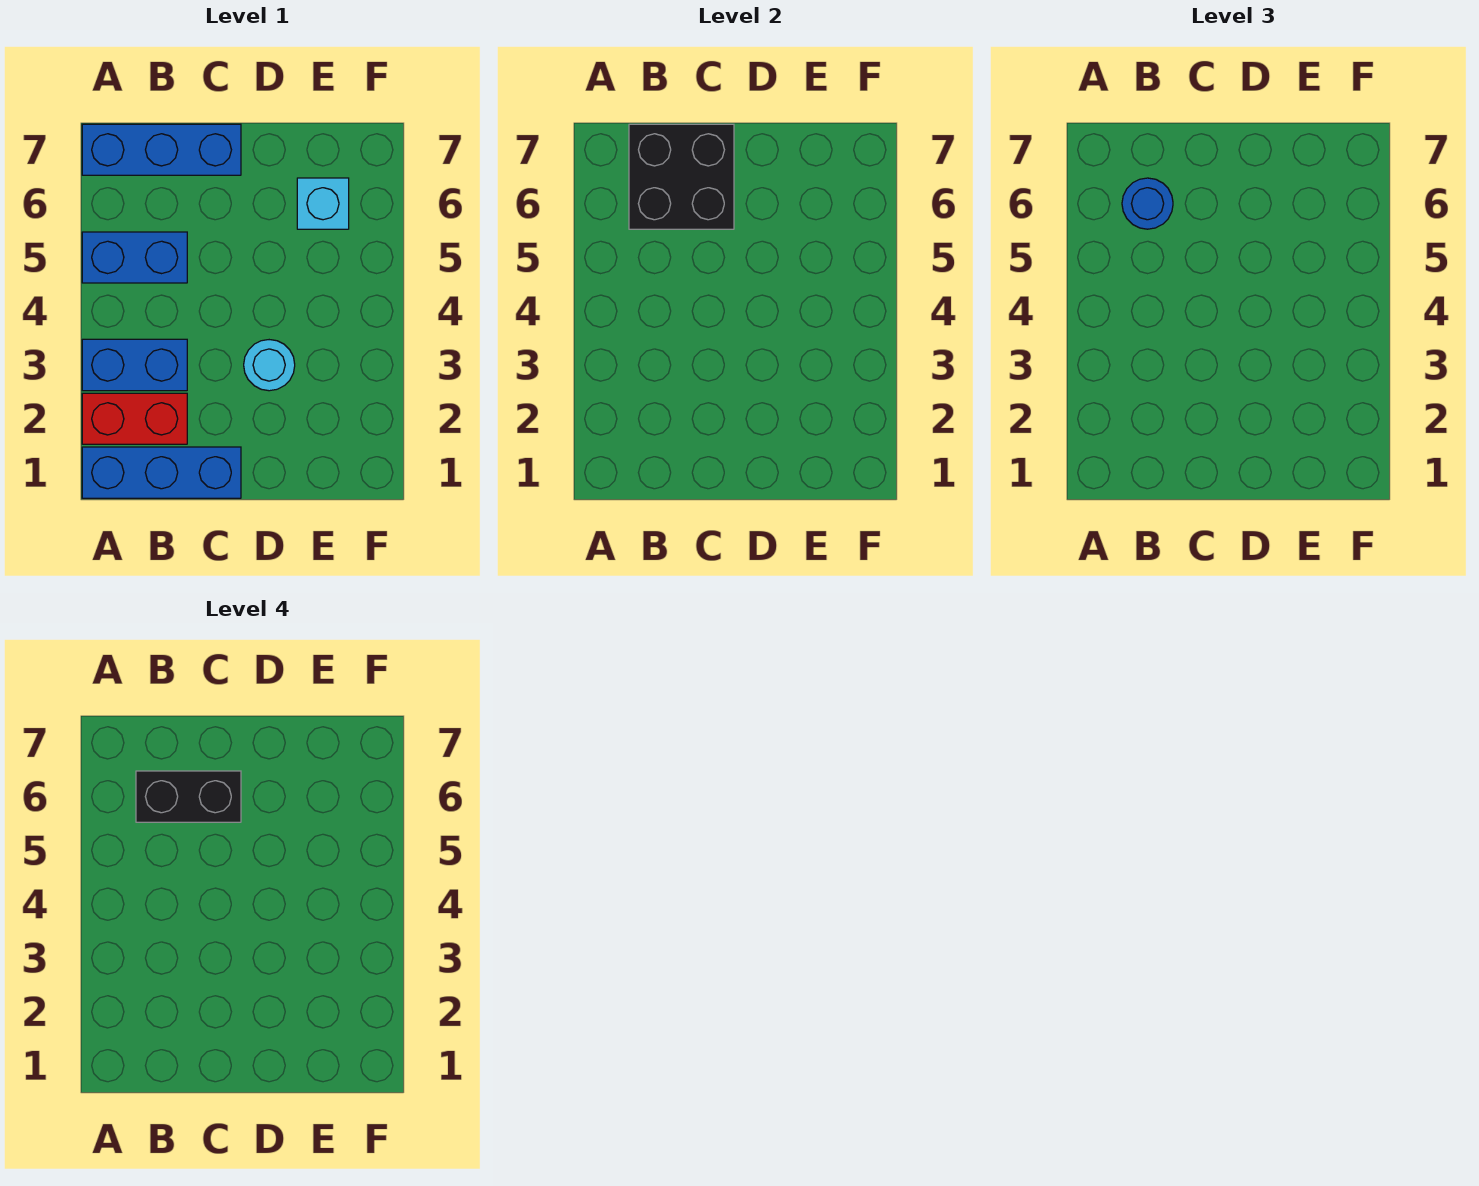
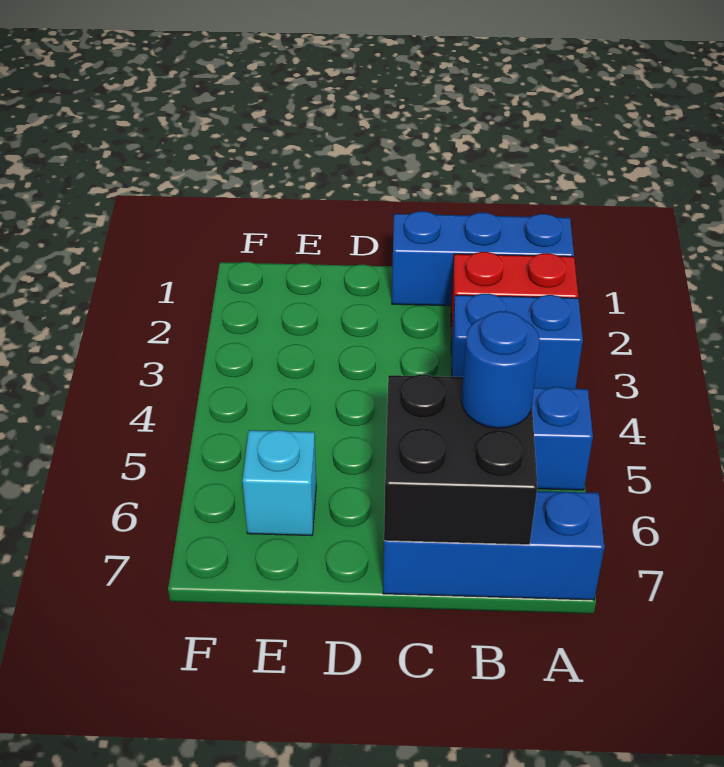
black 1x2 brick [136,771,241,822] -> none
cyan 1x1 round brick [244,340,295,391] -> none

